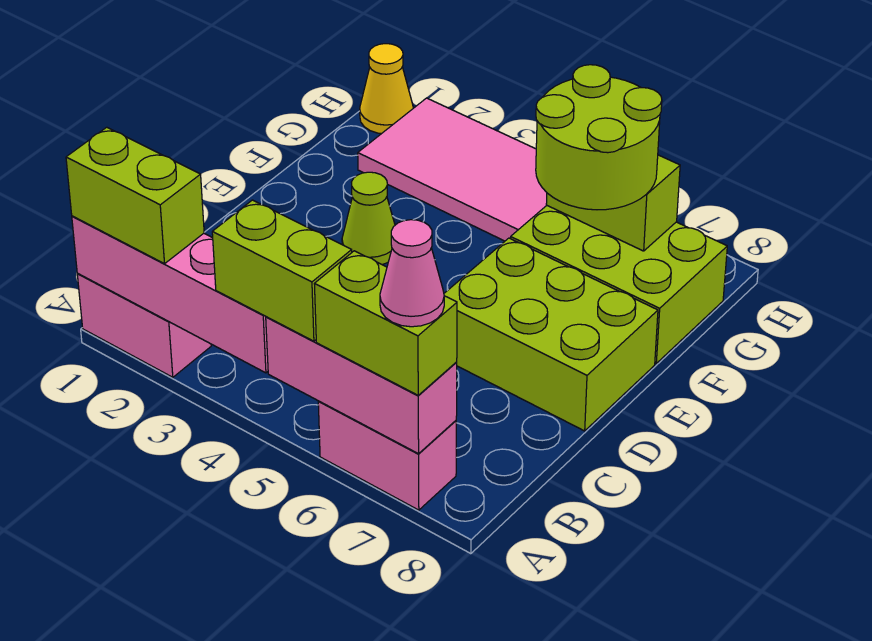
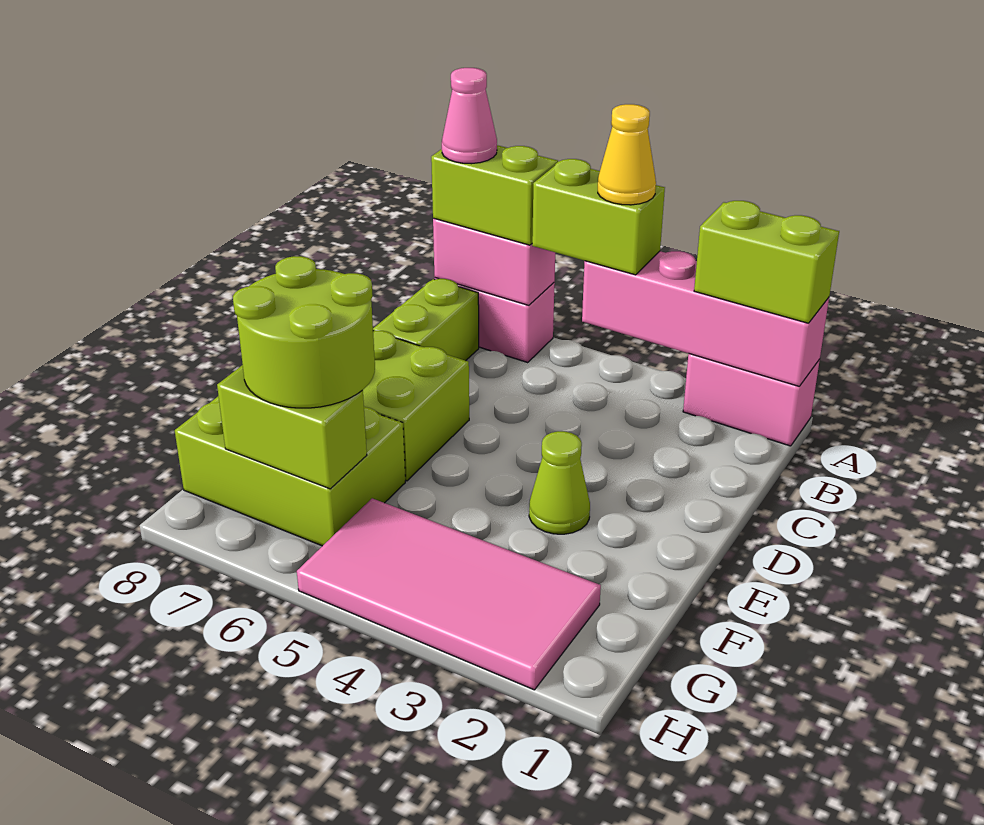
pink 1x3 brick [266,317,457,454] -> pink 1x2 brick [433,218,555,305]
none -> lime 1x2 brick [373,279,479,361]
yellow 1x1 cone [360,44,413,134] -> yellow 1x1 cone moved to [598,104,656,205]

